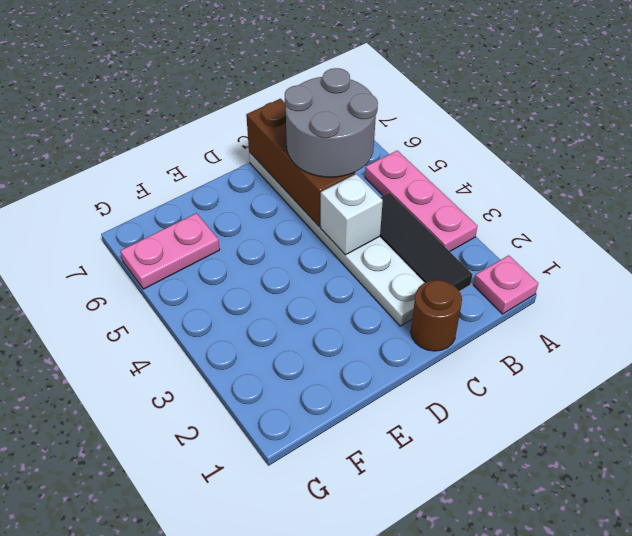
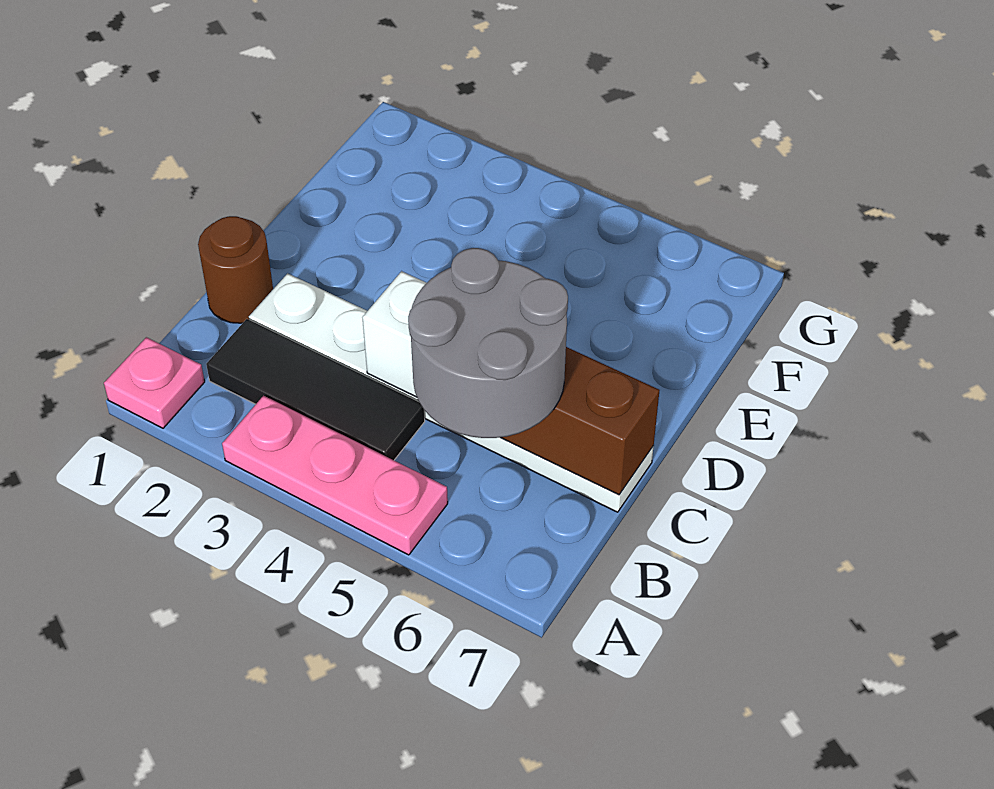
pink 1x2 plate [120,213,220,289] -> none

